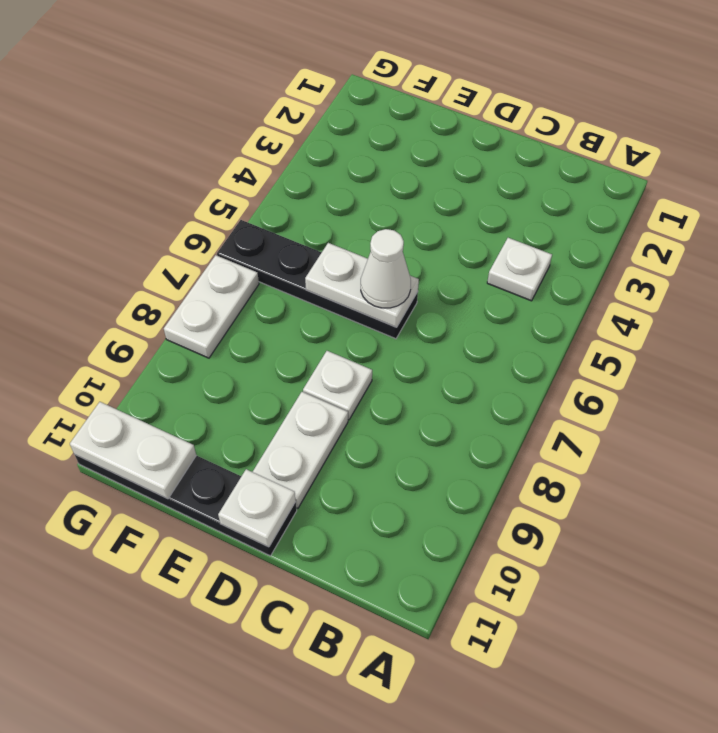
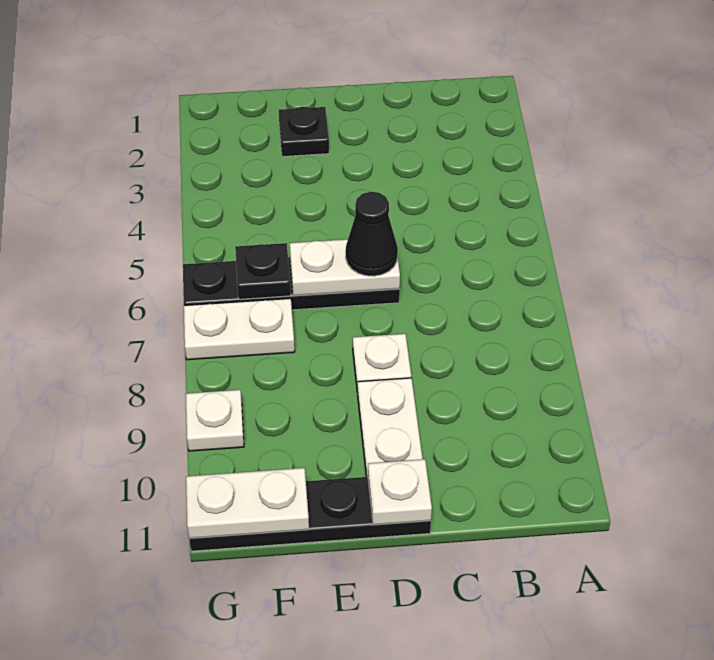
white 1x1 plate [487,238,552,301] -> white 1x1 plate moved to [186,390,244,451]
white 1x1 cone [361,229,411,308] -> black 1x1 cone [346,192,398,276]
none -> black 1x1 plate [278,106,329,157]
none -> black 1x1 plate [235,243,291,299]
white 1x2 plate [164,255,259,358] -> white 1x2 plate turned to [184,298,295,360]

